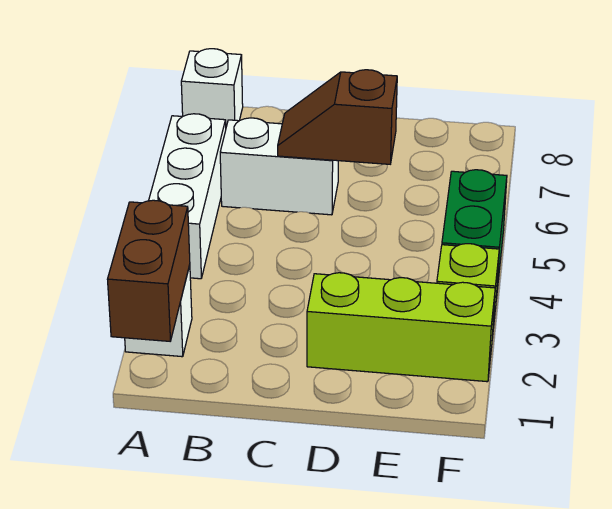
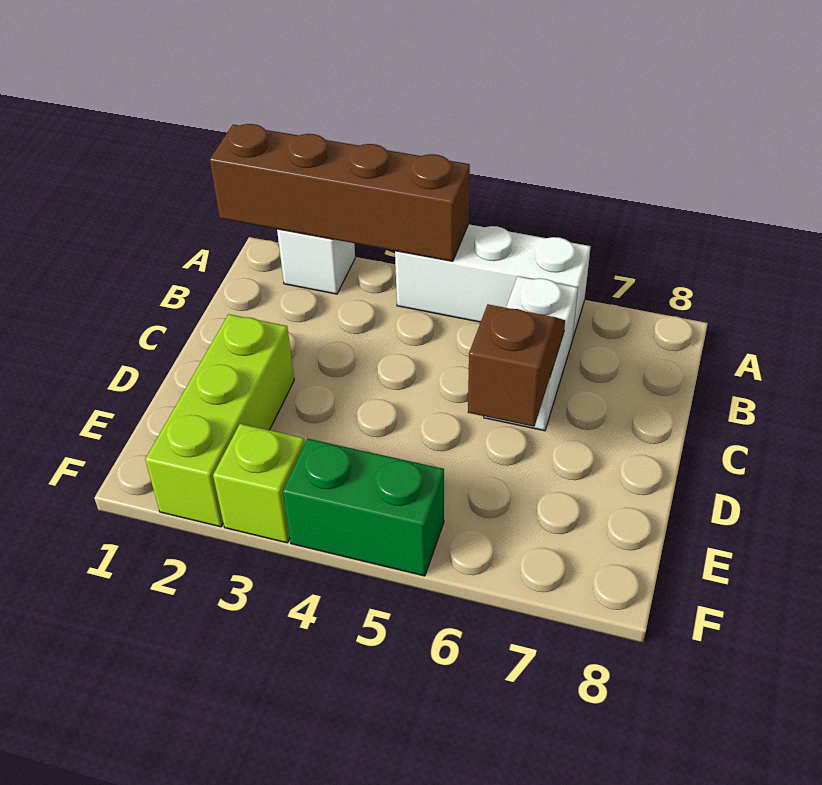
brown 1x2 brick [107,200,190,341] -> brown 1x4 brick [210,124,470,261]
white 1x1 brick [181,49,243,127] -> none

